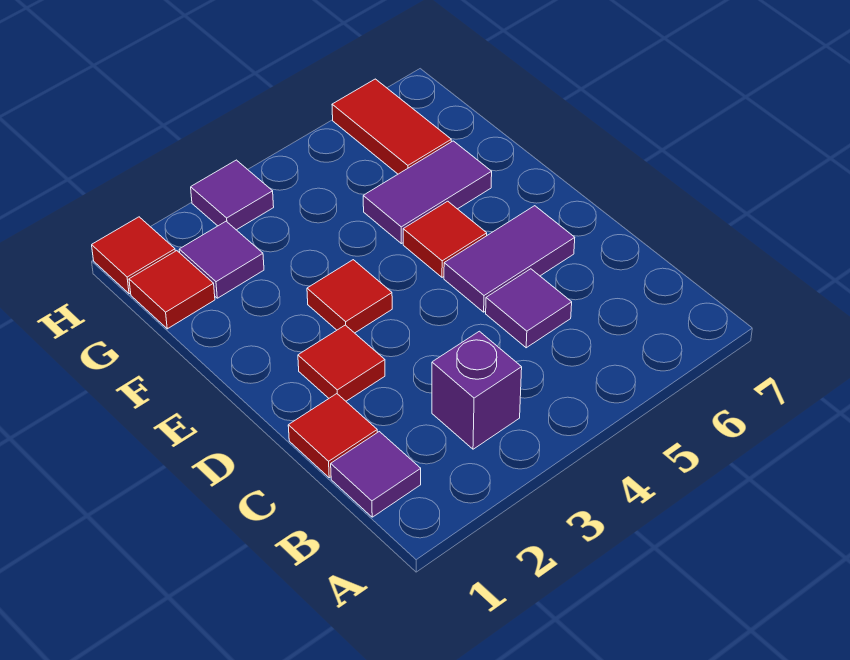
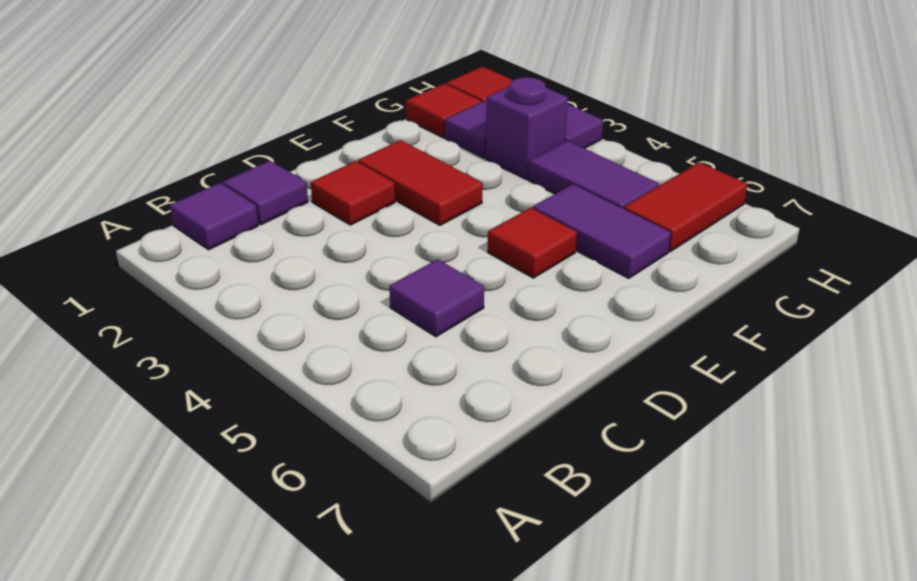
purple 1x1 brick [432,331,522,449] -> purple 1x1 brick moved to [486,77,568,179]
red 1x1 tile [288,394,377,478] -> purple 1x1 tile [223,161,308,225]
purple 1x2 tile [444,206,575,312] -> purple 1x2 tile moved to [528,141,659,209]
red 1x1 tile [307,260,392,333] -> red 1x2 tile [358,140,483,225]

